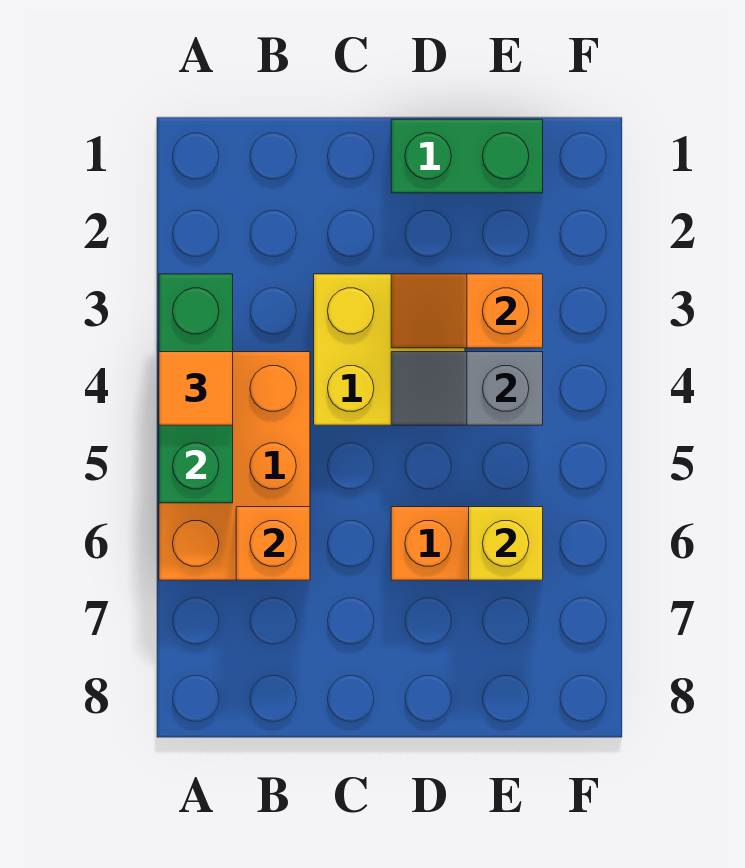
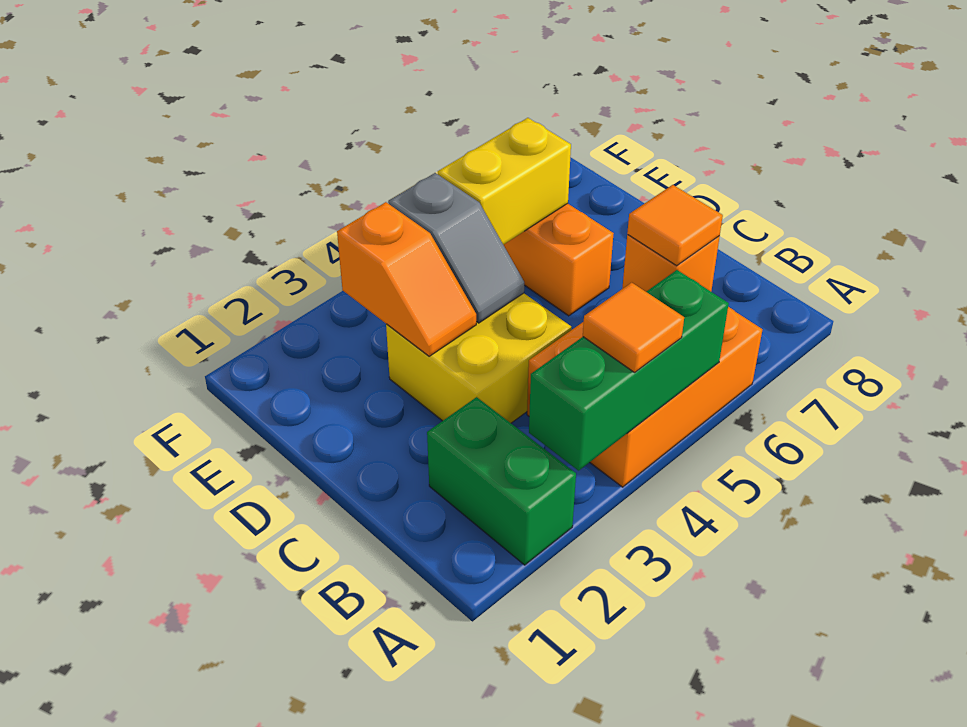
none -> orange 1x1 tile [627,185,723,266]
green 1x2 brick [391,119,543,193] -> green 1x2 brick moved to [427,397,576,565]
yellow 1x1 brick [469,507,543,580] -> yellow 1x2 brick [438,118,571,245]

